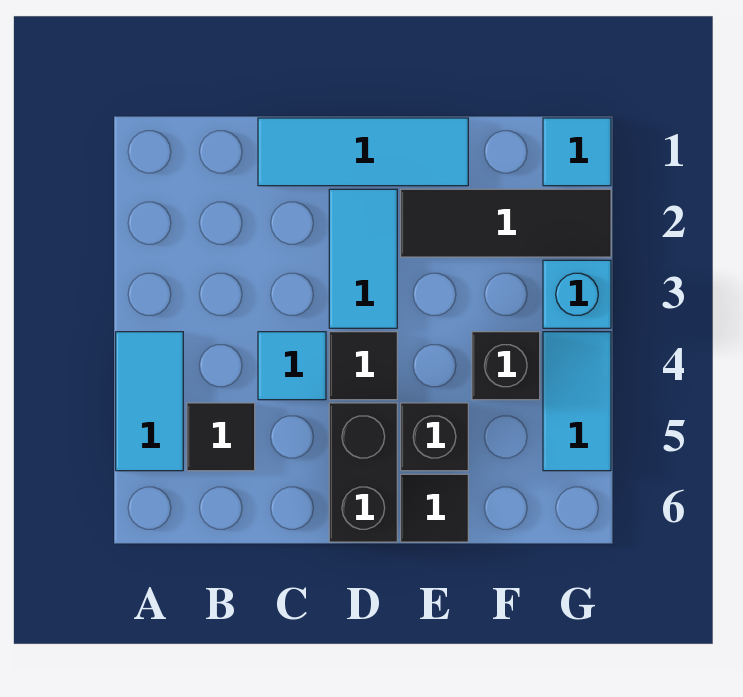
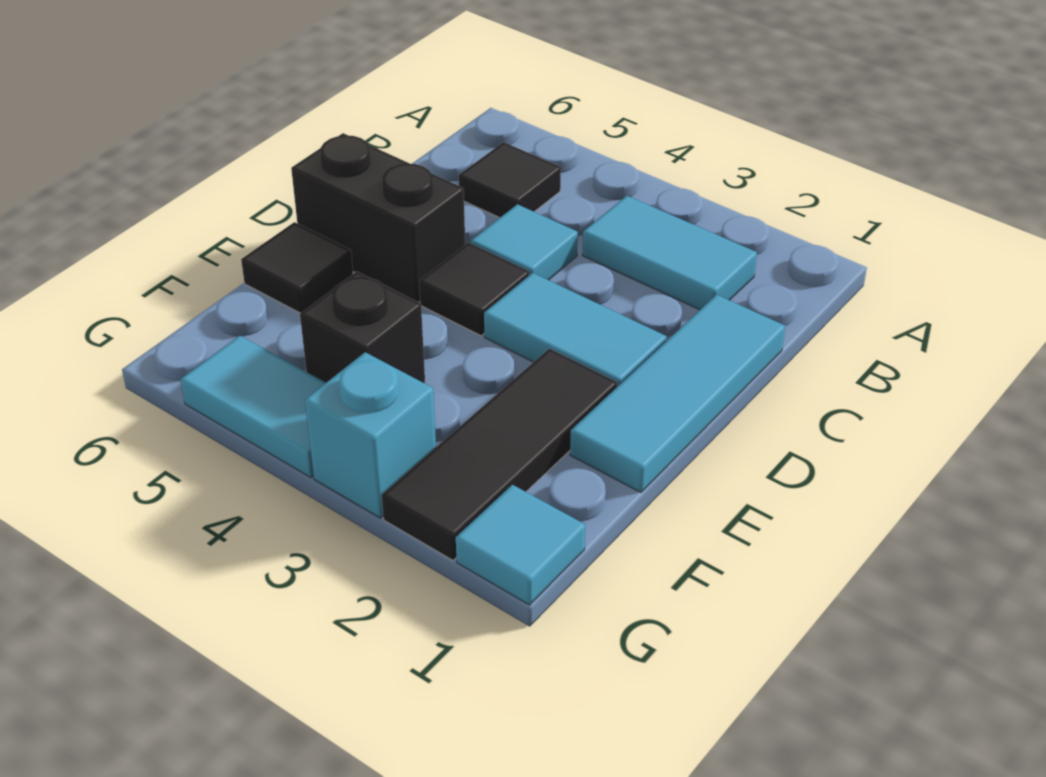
cyan 1x2 tile [116,332,183,471] -> cyan 1x2 tile moved to [582,196,757,310]
black 1x1 brick [401,403,468,471] -> none

